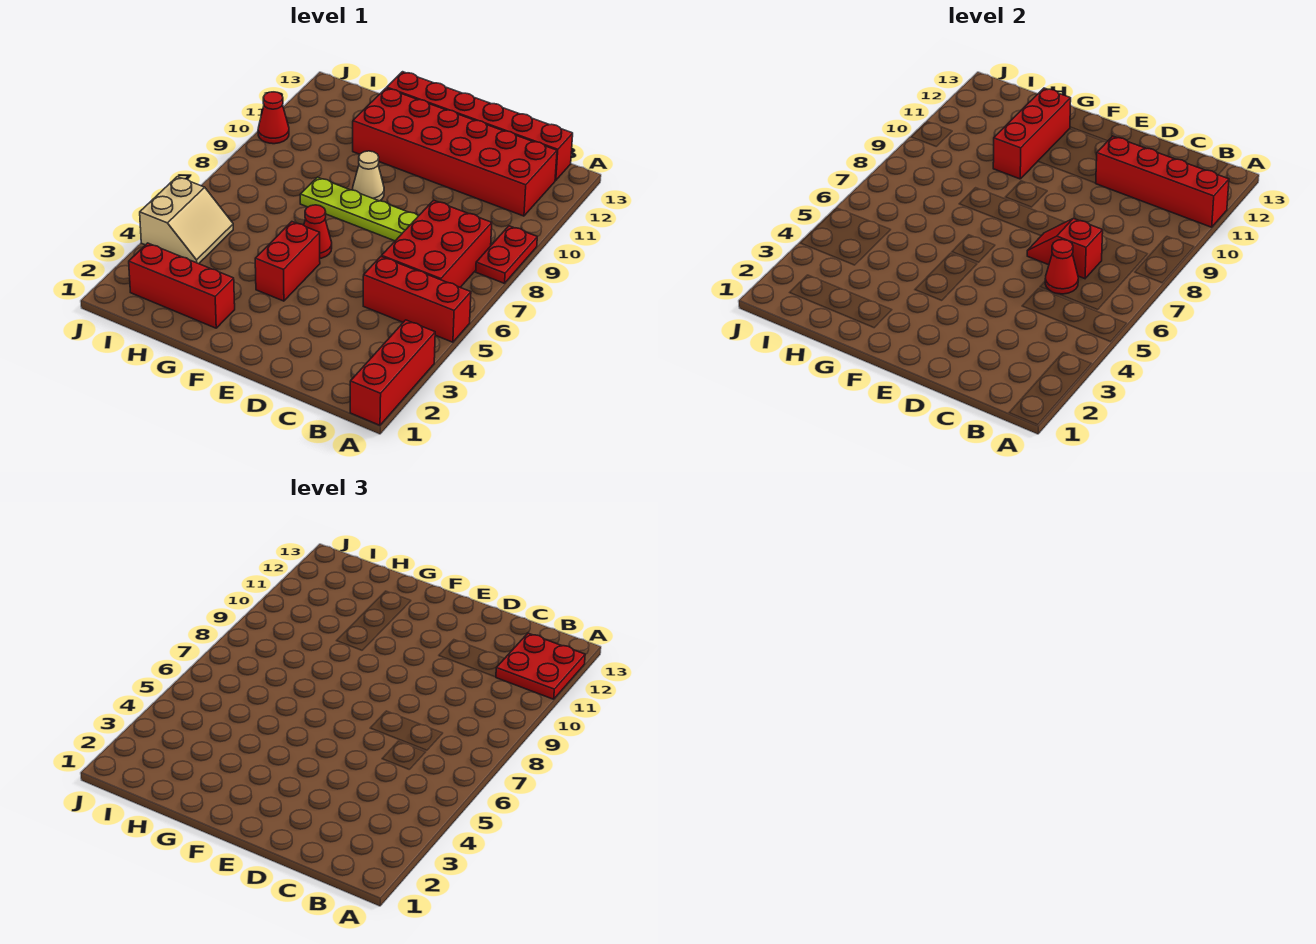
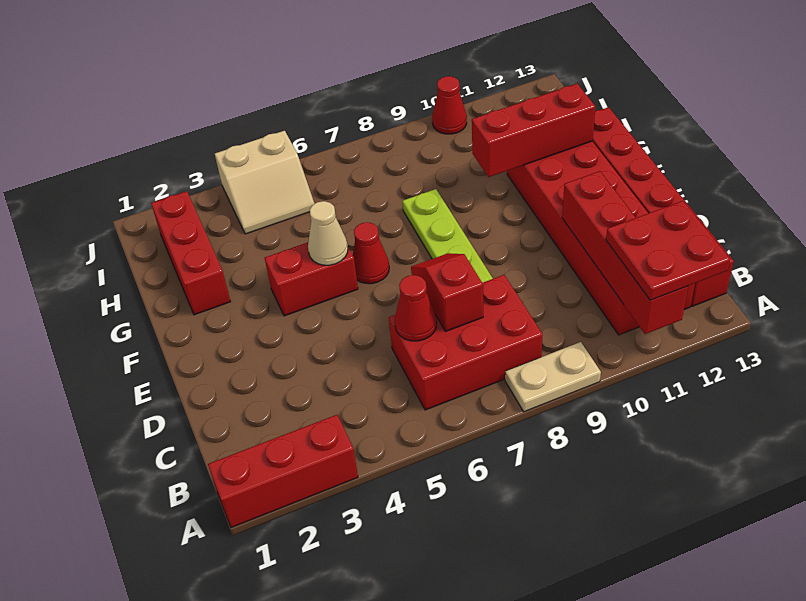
red 1x3 brick [363,256,471,342] -> none
red 1x2 plate [476,226,537,283] -> tan 1x2 plate [505,342,601,412]
tan 1x1 cone [353,151,384,201] -> tan 1x1 cone moved to [308,201,348,265]

